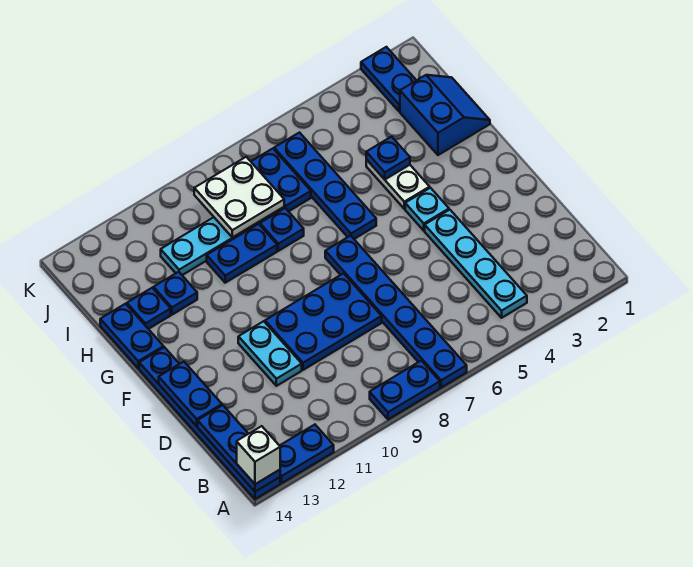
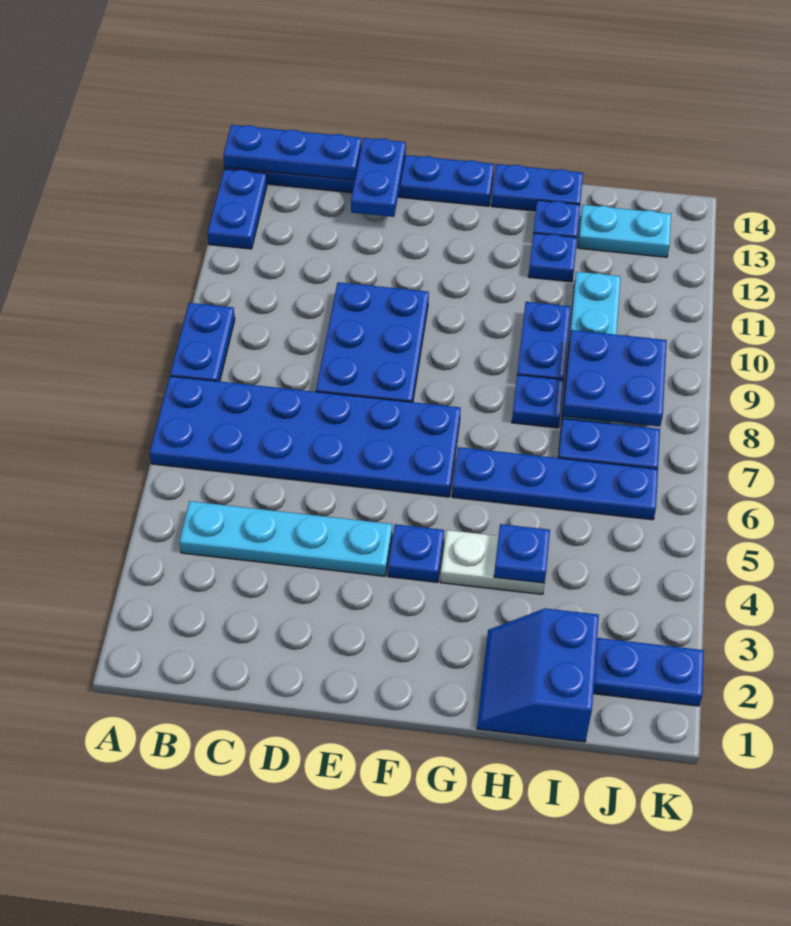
blue 1x6 plate [325,236,467,387] -> blue 2x6 plate [150,376,461,497]
white 1x1 brick [237,426,280,484] -> none
cyan 1x2 plate [238,321,302,386] -> cyan 1x2 plate moved to [578,205,671,257]
blue 1x2 plate [159,362,222,426] -> blue 1x2 plate turned to [351,138,406,217]
cyan 1x1 plate [405,188,449,231] -> blue 1x1 plate [388,524,444,582]
blue 2x2 slope [400,75,490,155] -> blue 2x2 slope turned to [477,608,599,742]
white 2x2 plate [194,157,284,237] -> blue 2x2 plate [563,330,667,427]

